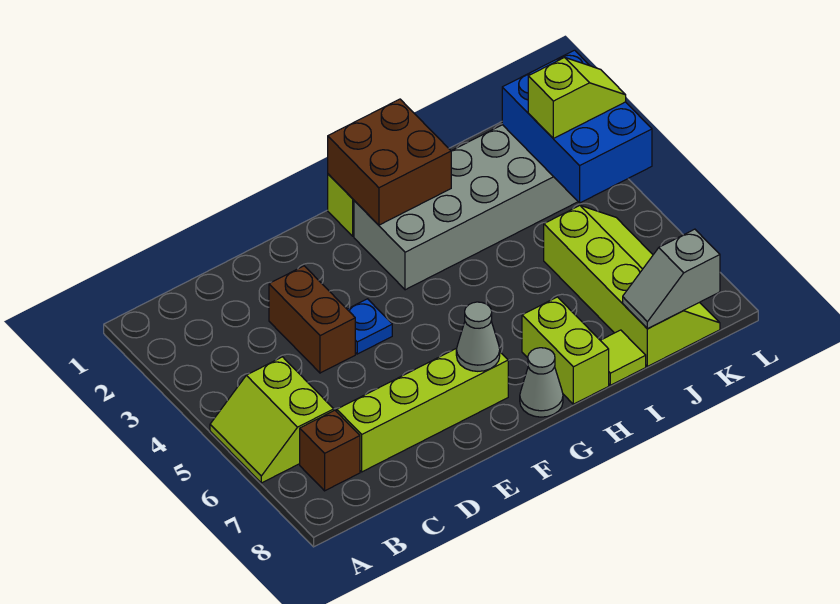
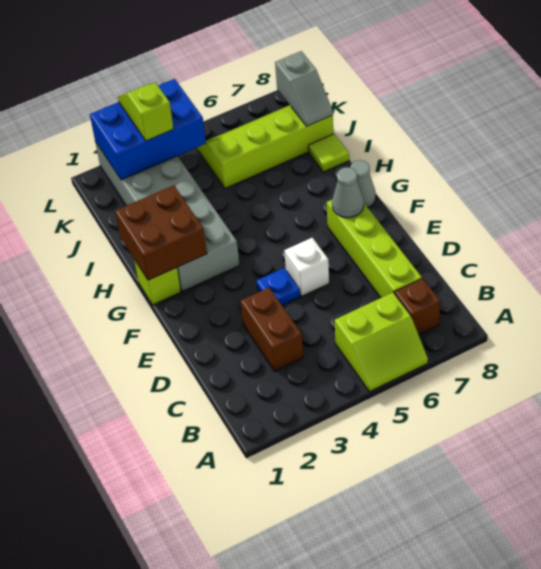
brown 1x2 brick [269,266,355,373] -> brown 1x2 brick turned to [241,288,303,371]
none -> white 1x1 brick [284,238,329,296]
lime 1x2 brick [522,297,609,404] -> none

